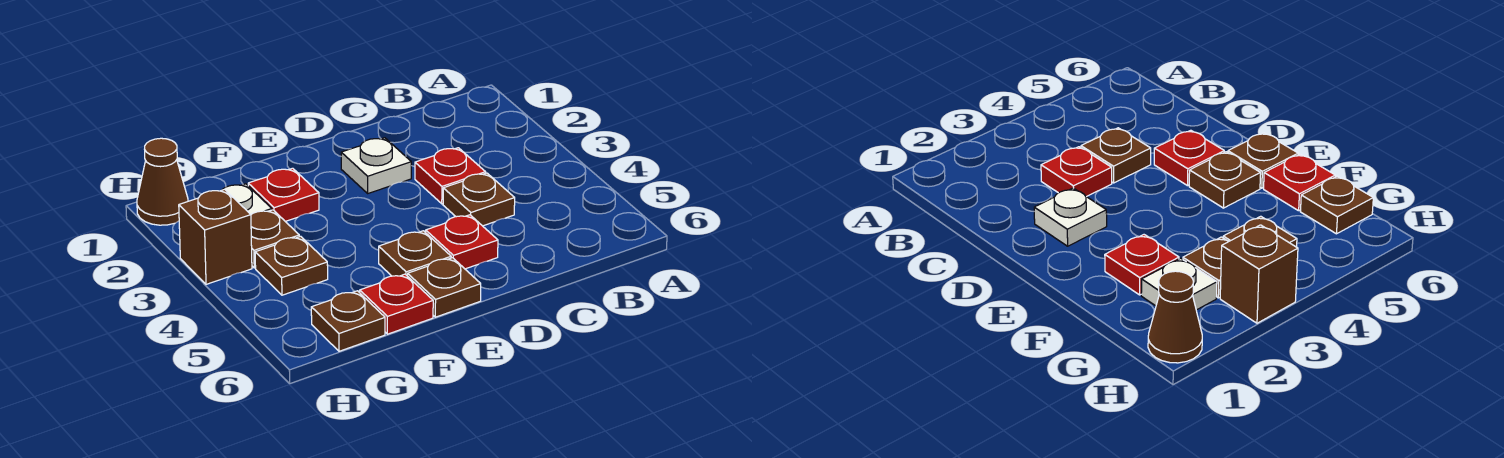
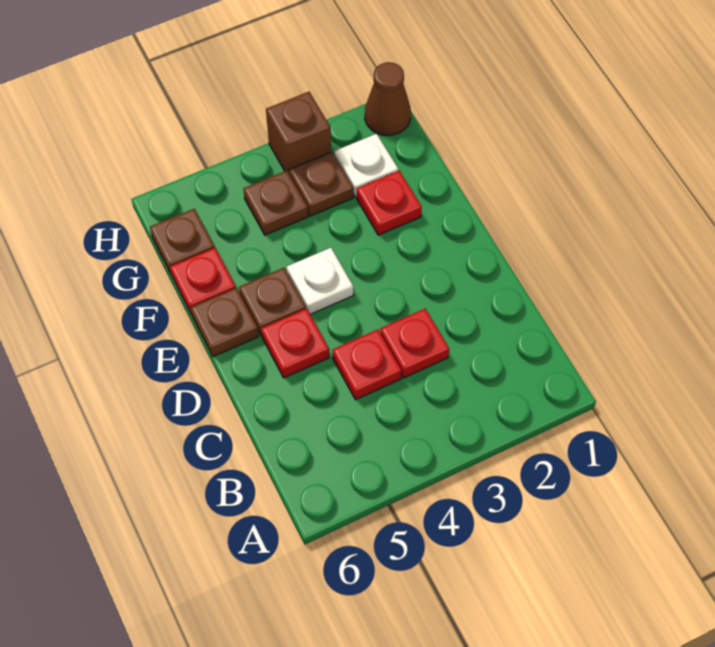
brown 1x1 plate [443,173,515,226] -> red 1x1 plate [333,330,402,400]
white 1x1 plate [341,138,411,193] -> white 1x1 plate moved to [287,248,353,314]

